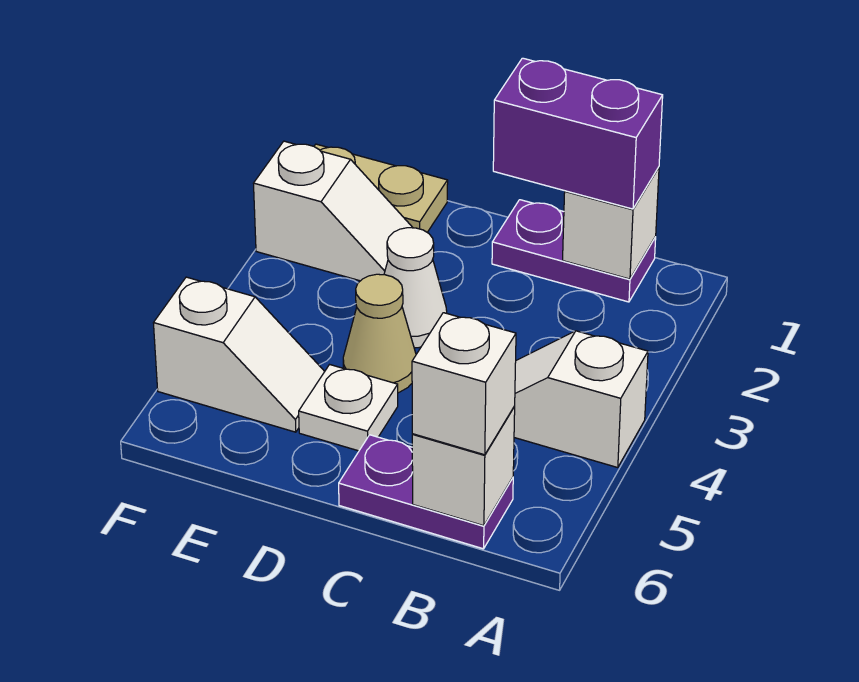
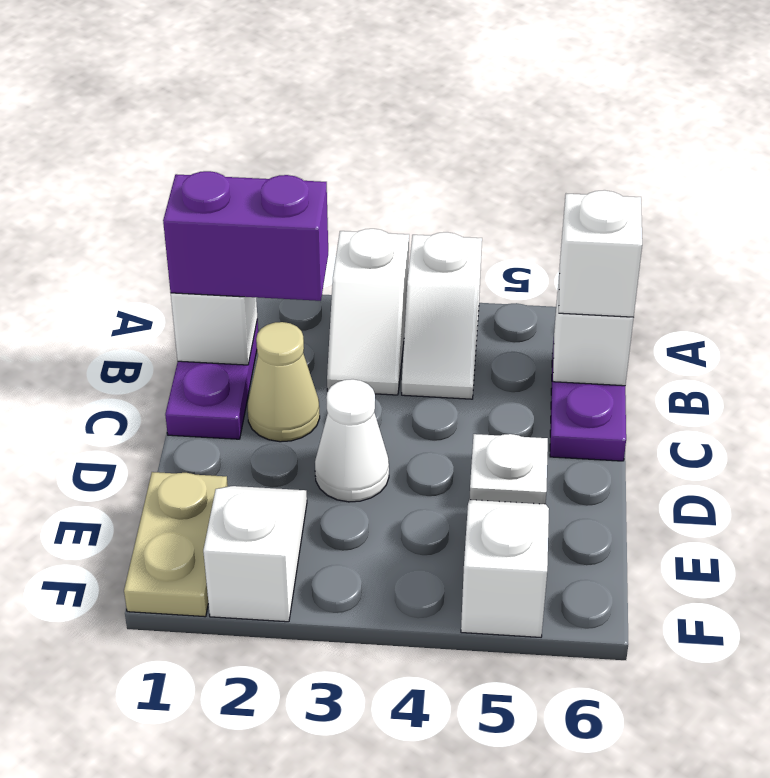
none -> white 1x2 slope [327,229,409,395]
purple 1x2 brick [493,58,663,209] -> purple 1x2 brick turned to [163,171,328,301]
tan 1x1 cone [343,274,416,393] -> tan 1x1 cone moved to [247,322,320,442]

